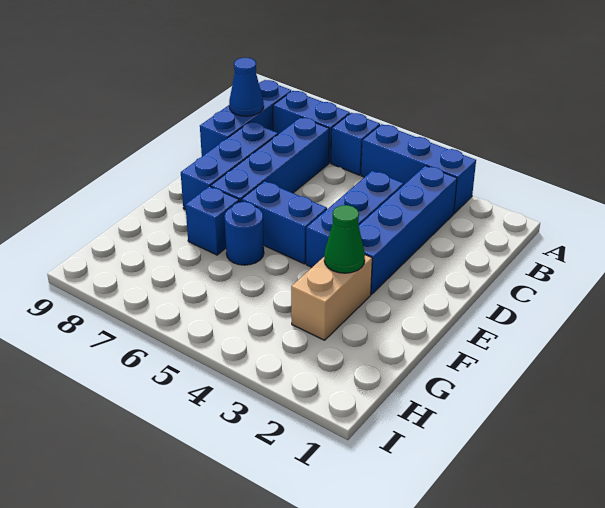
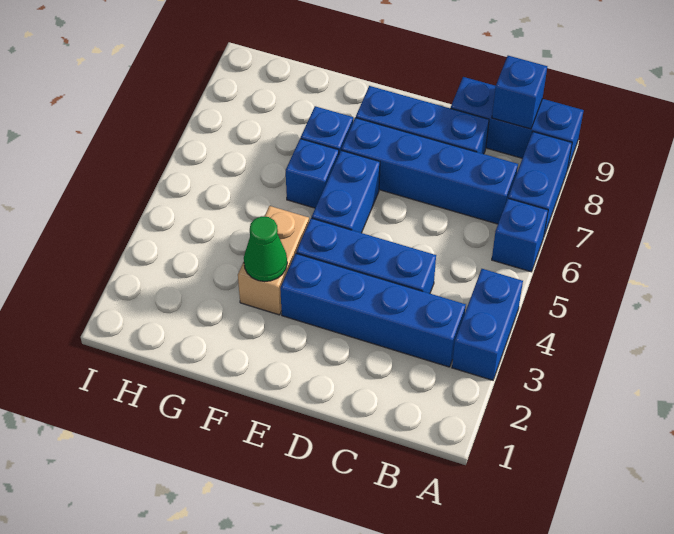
blue 1x3 brick [361,124,476,213] -> blue 1x2 brick [452,269,523,380]
blue 1x1 cone [229,58,264,116] -> blue 1x1 brick [492,56,547,129]
tan 1x2 brick [291,255,372,340] -> tan 1x2 brick turned to [238,206,309,315]
blue 1x1 round brick [225,202,264,265] -> blue 1x1 brick [286,139,339,208]

